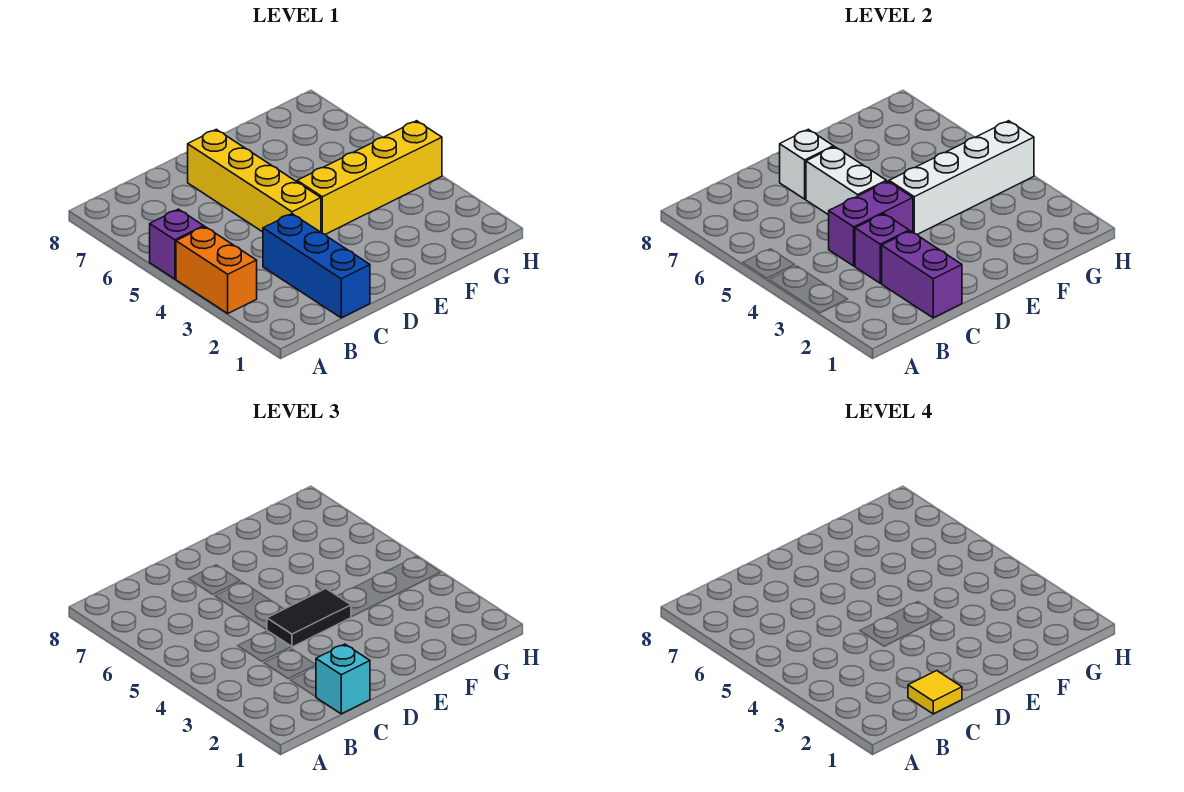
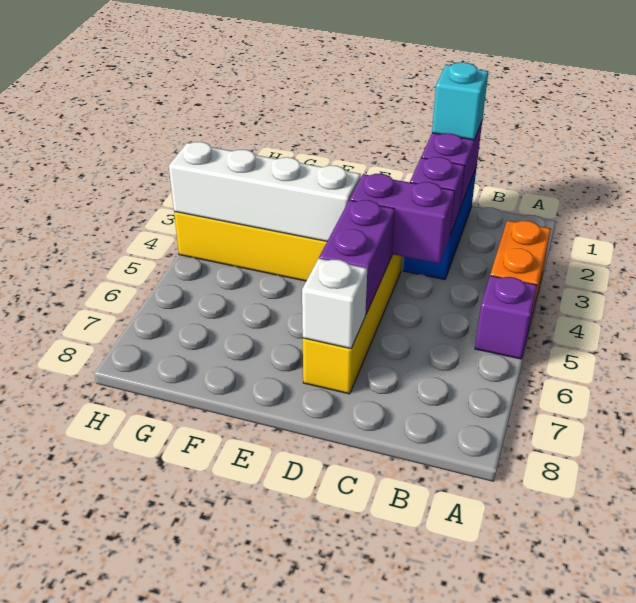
yellow 1x1 tile [908,671,962,714] -> none
black 1x2 tile [267,589,351,647] -> none
white 1x2 brick [806,147,886,215] -> purple 1x2 brick [319,200,395,315]

